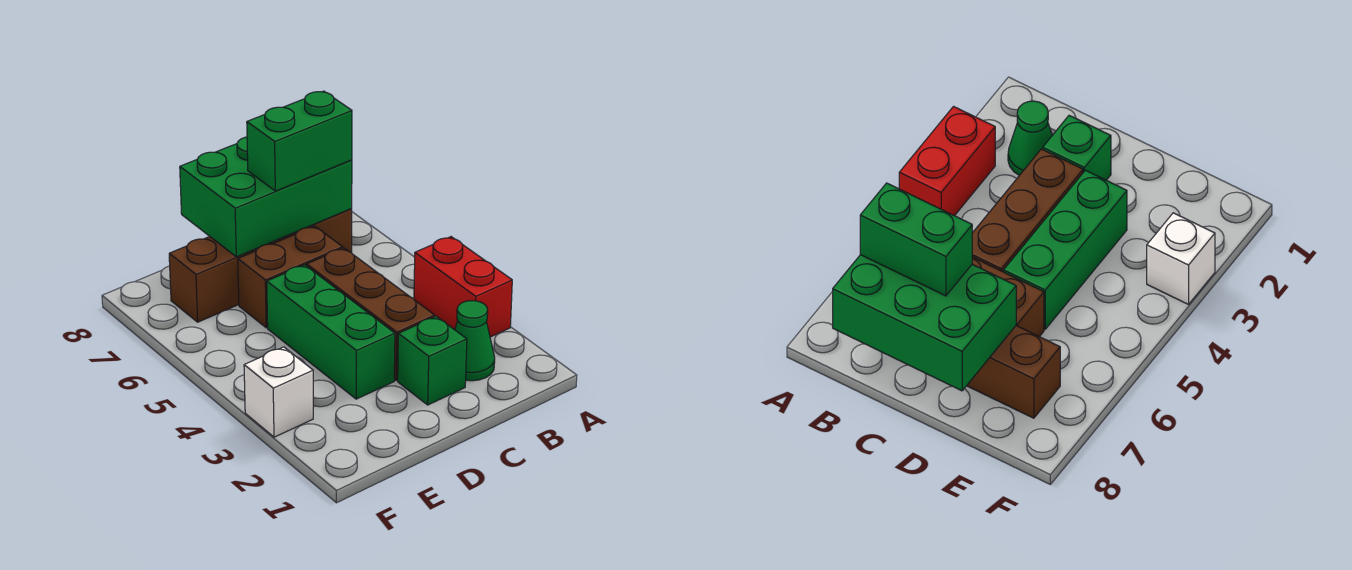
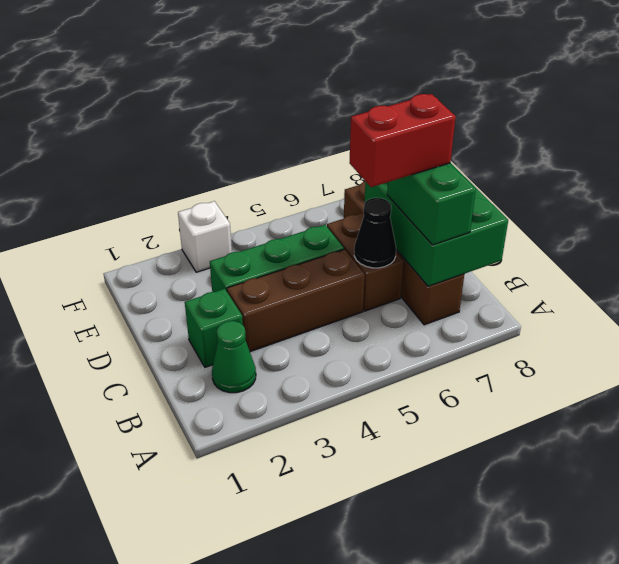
red 1x2 brick [414,237,512,337] -> red 1x2 brick moved to [350,94,456,187]
none -> black 1x1 cone [354,198,396,268]

